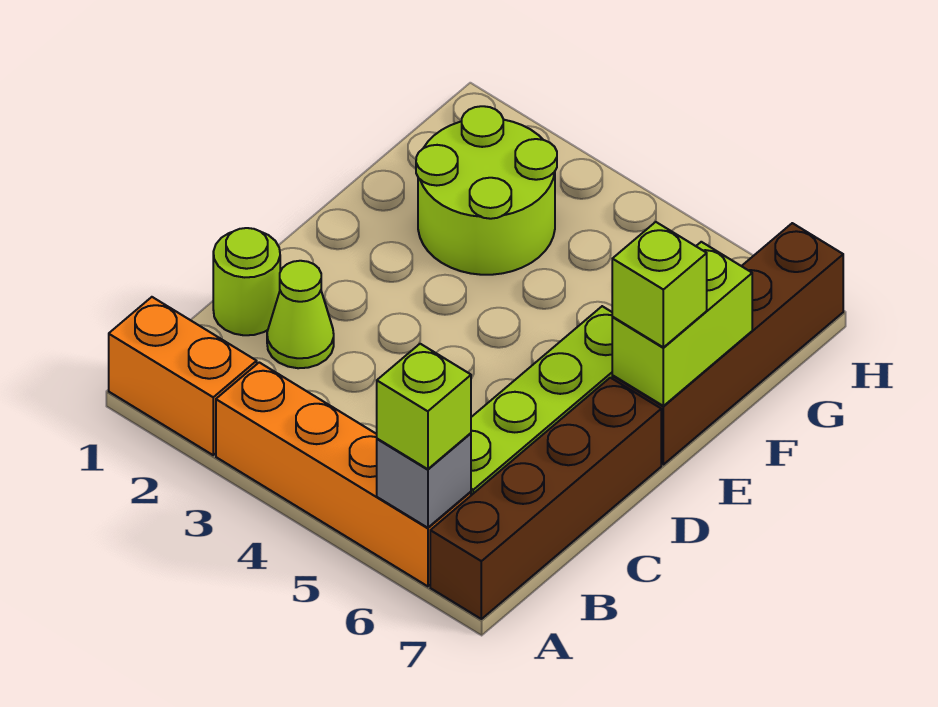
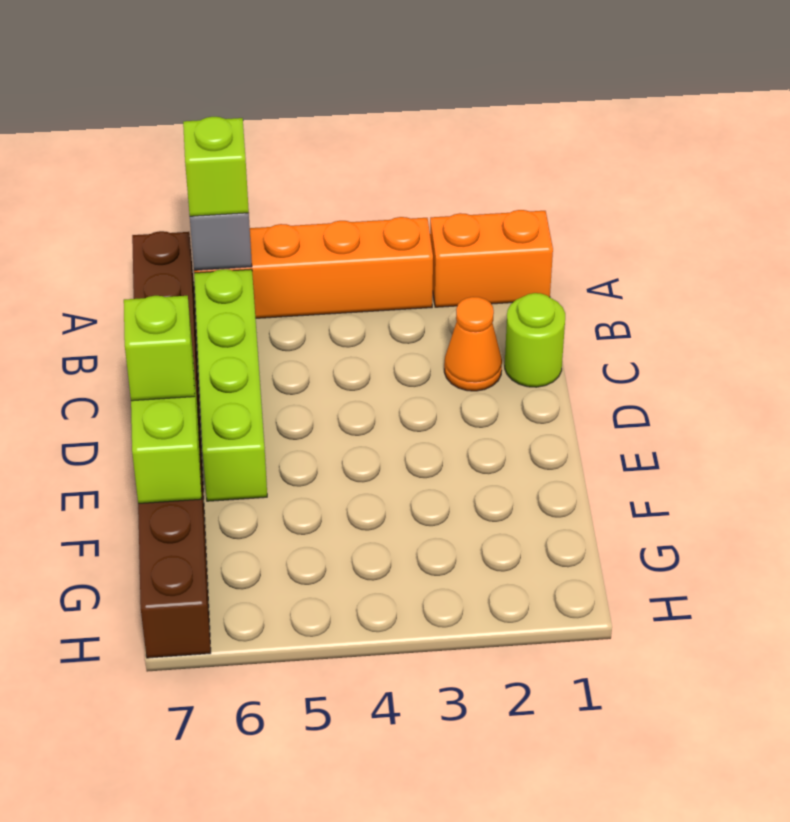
lime 1x1 cone [267,261,334,368] -> orange 1x1 cone [444,297,502,391]
lime 2x2 round brick [416,106,557,275] -> none

